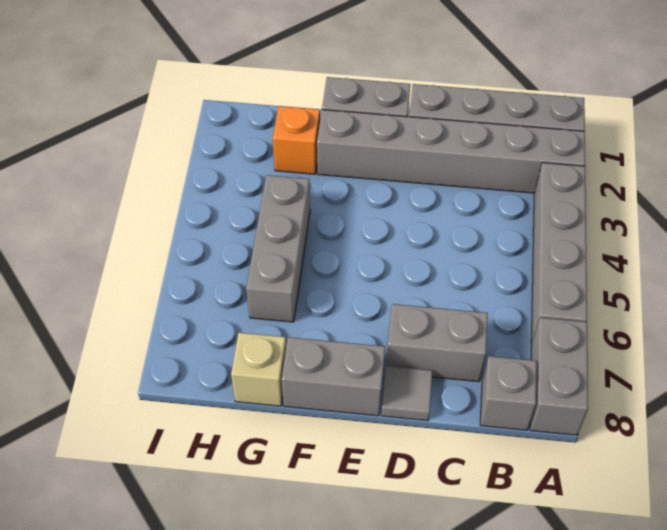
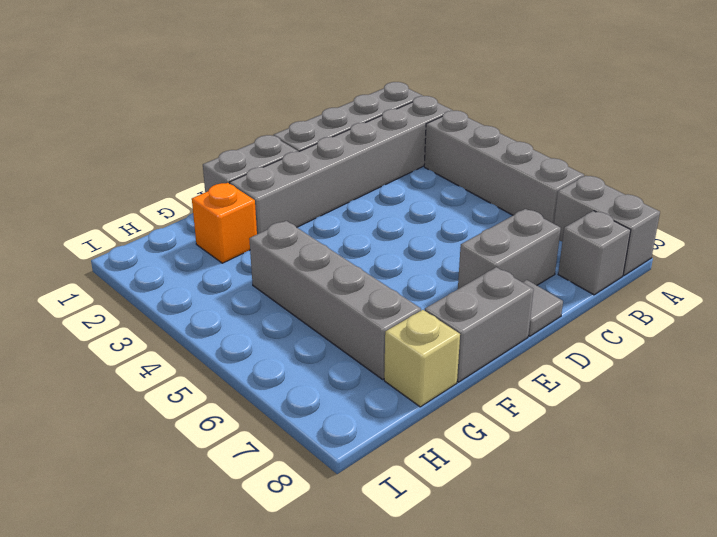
grey 1x3 brick [246,175,310,322] -> grey 1x4 brick [249,221,421,379]

